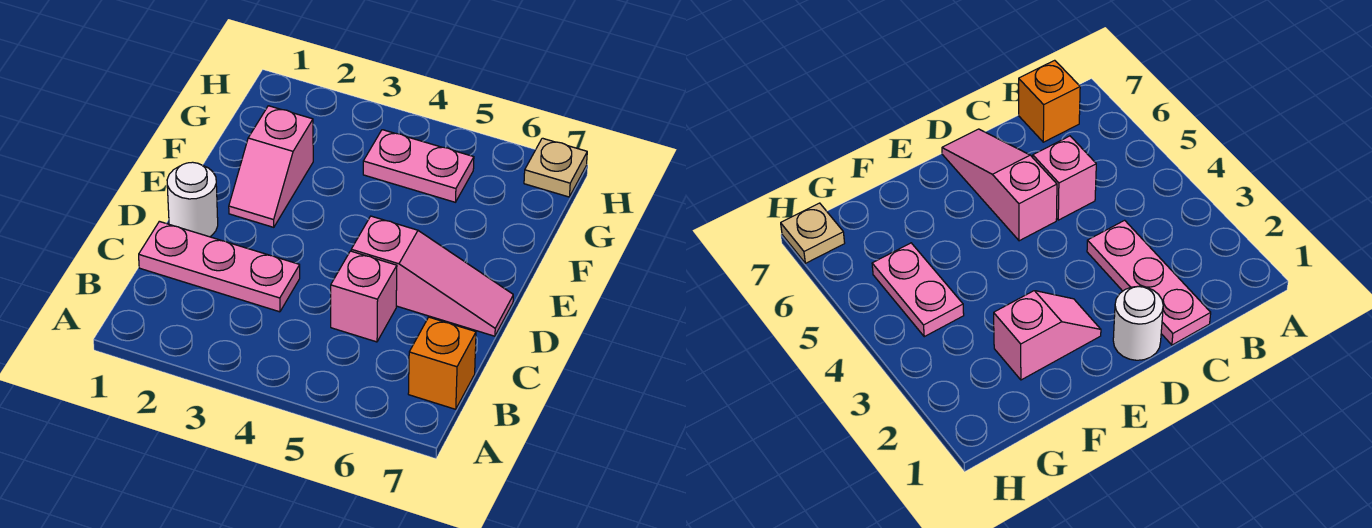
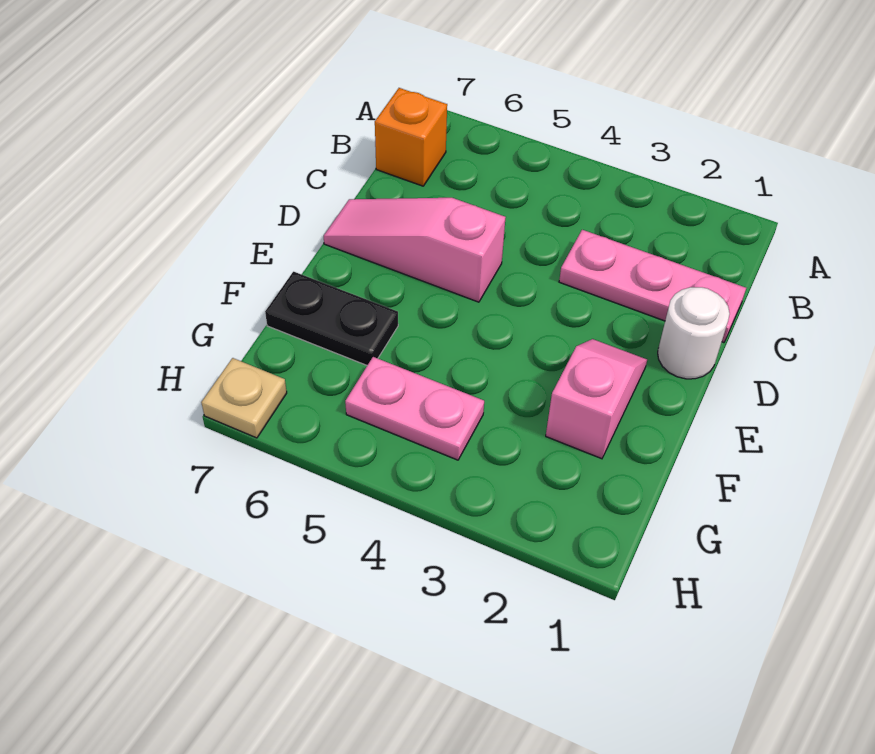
pink 1x1 brick [331,251,397,342] -> none
none -> black 1x2 plate [265,272,398,365]

